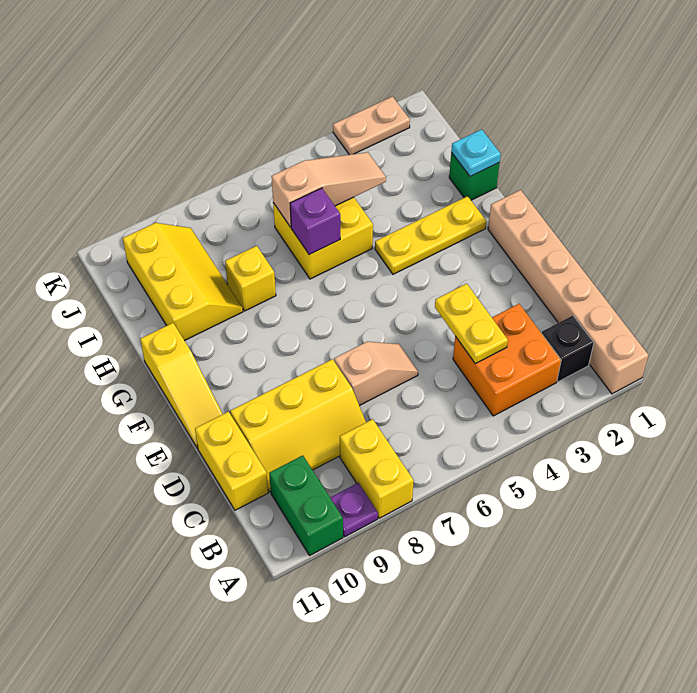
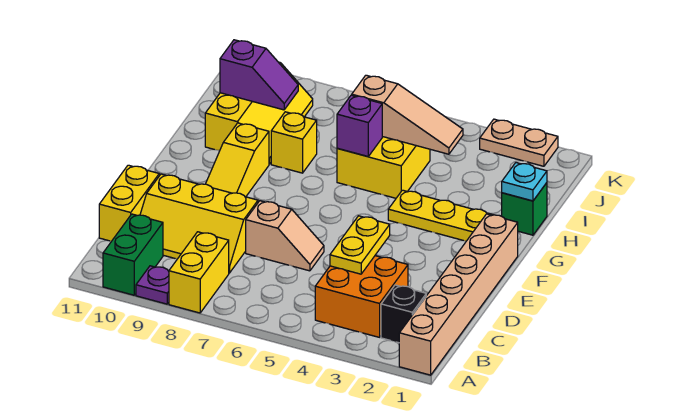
yellow 1x3 slope [140,323,223,449] -> yellow 1x3 slope moved to [206,123,269,197]
none -> purple 1x2 slope [220,40,298,110]

